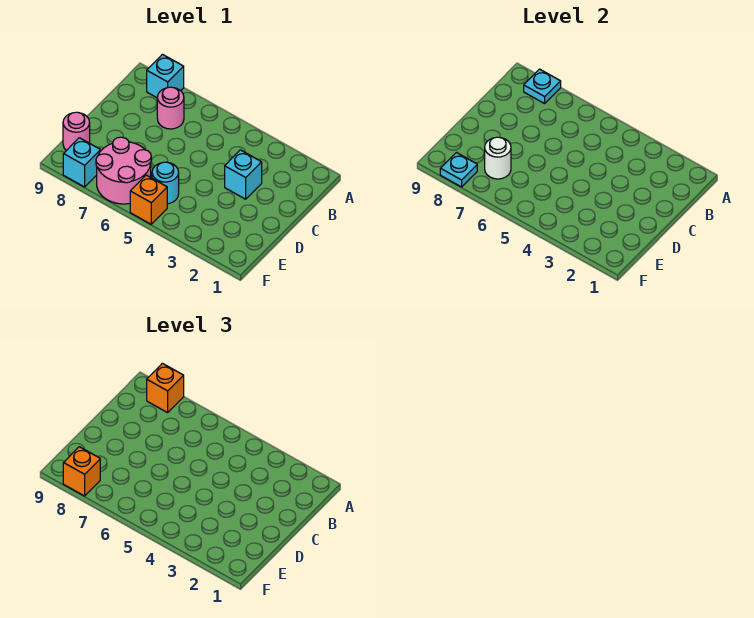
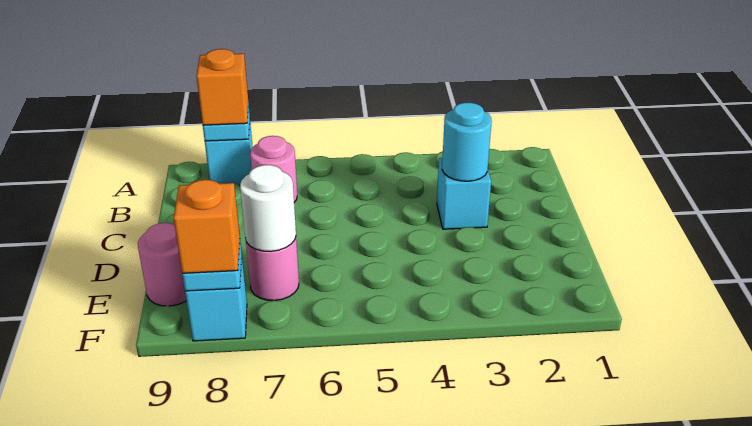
cyan 1x1 round brick [152,162,179,204] -> cyan 1x1 round brick moved to [442,103,492,181]
pink 2x2 round brick [96,137,151,204] -> pink 1x1 round brick [246,237,299,301]
orange 1x1 brick [130,175,167,224] -> none

